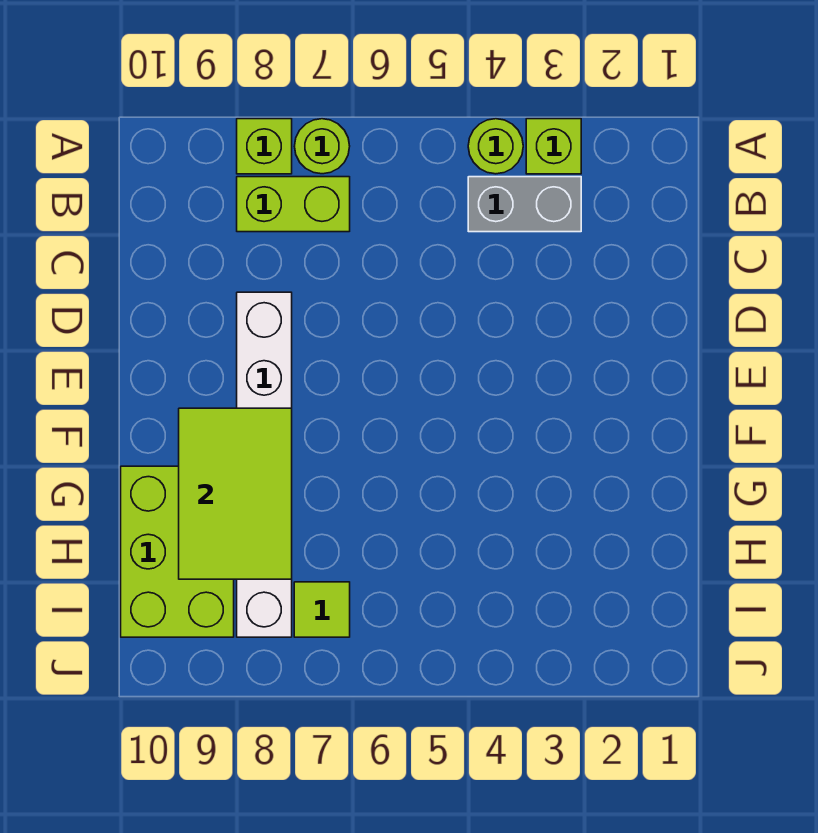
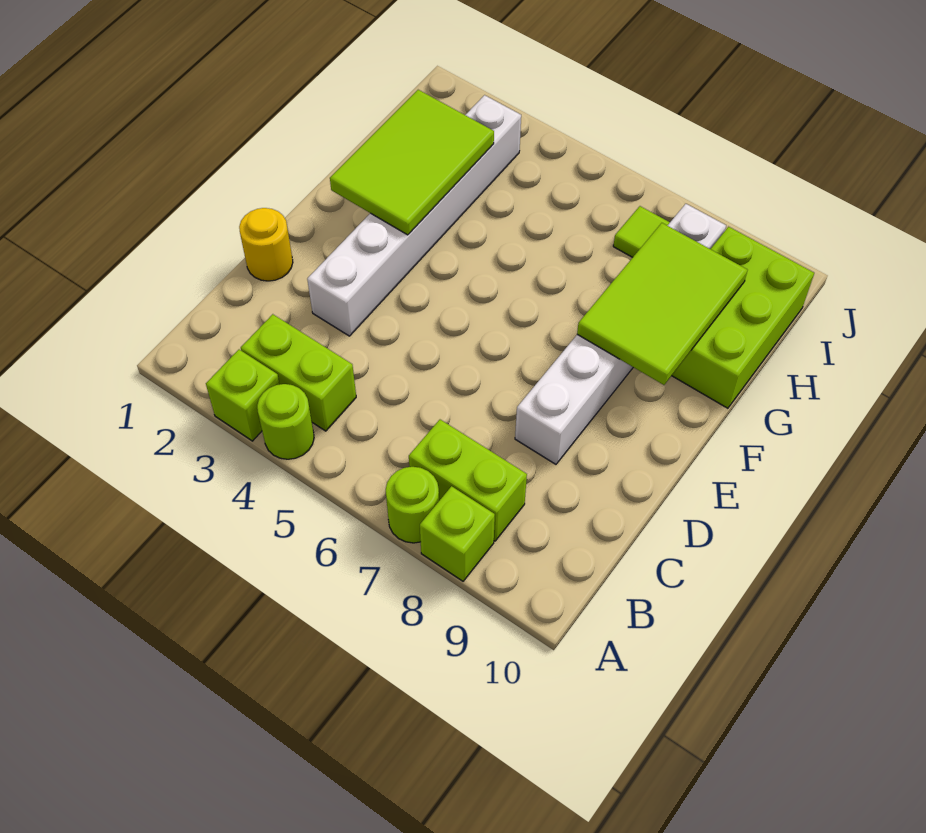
grey 1x2 brick [468,177,581,232] -> lime 1x2 brick [241,314,356,431]
none -> yellow 1x1 round brick [239,208,293,281]
none -> white 1x6 brick [307,95,521,336]
none -> lime 2x3 tile [330,90,494,235]

